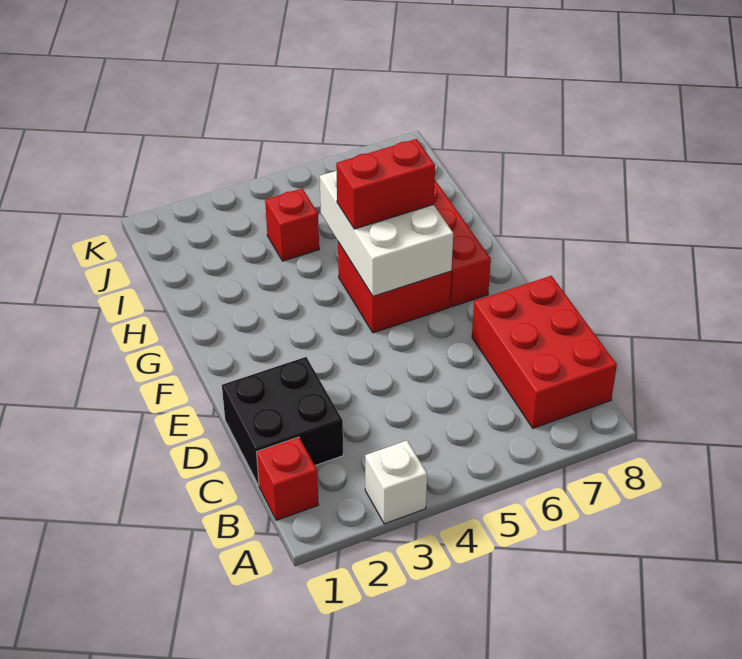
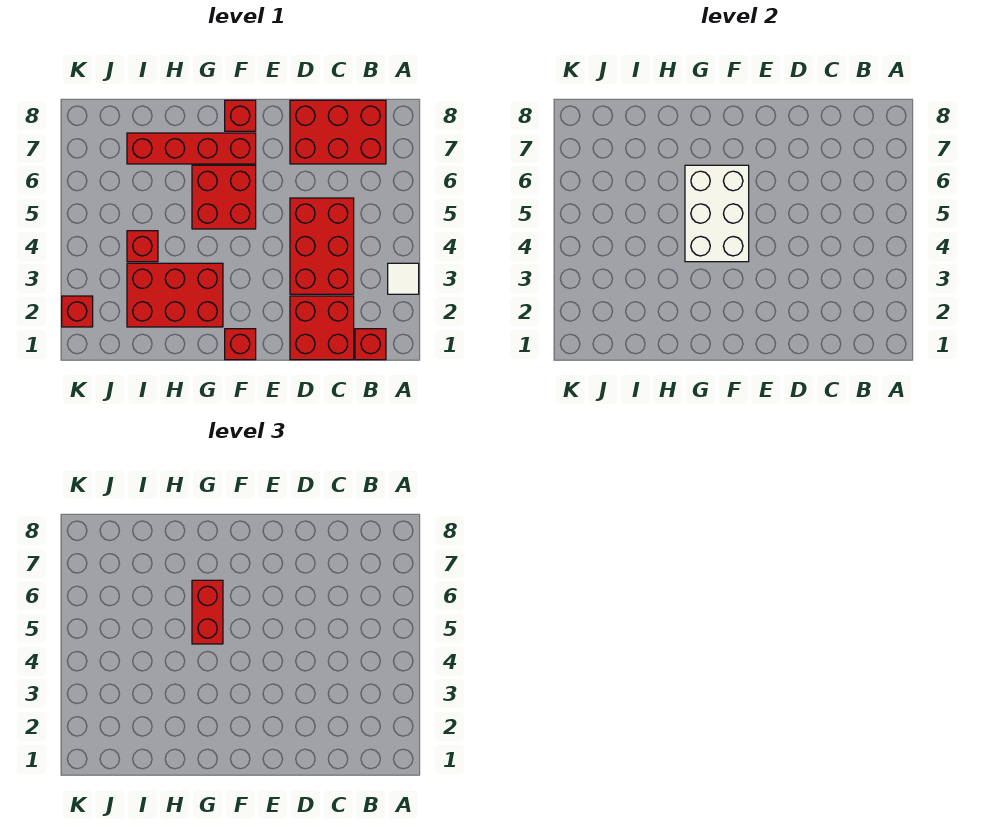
white 1x1 brick [365,441,427,524] -> white 1x1 tile [388,263,419,294]
black 2x2 brick [222,357,343,485] -> red 2x2 brick [290,296,354,360]
none -> red 2x3 brick [290,198,354,294]
none -> red 1x1 brick [225,329,256,360]
white 2x3 brick [320,171,453,296] -> white 2x3 brick turned to [685,165,749,262]
none -> red 1x1 brick [225,100,256,131]
none -> red 2x3 brick [127,263,223,327]
none -> red 1x1 brick [62,296,93,327]

